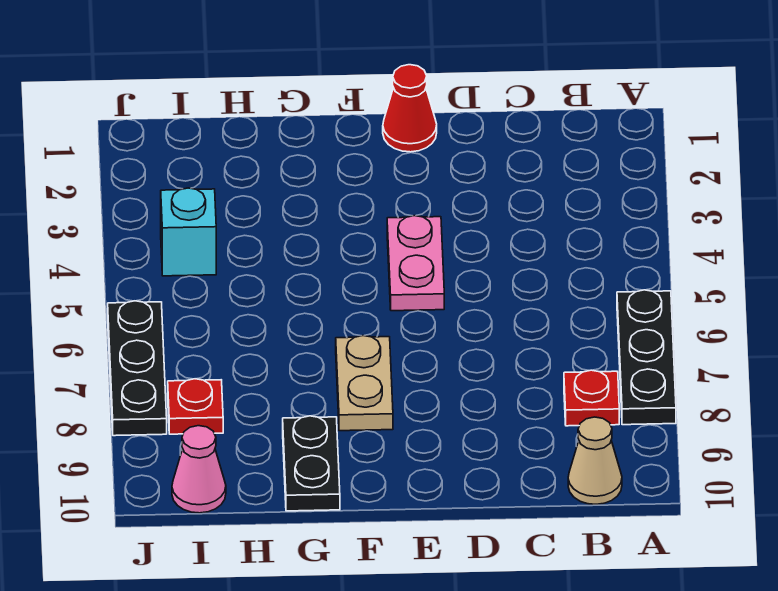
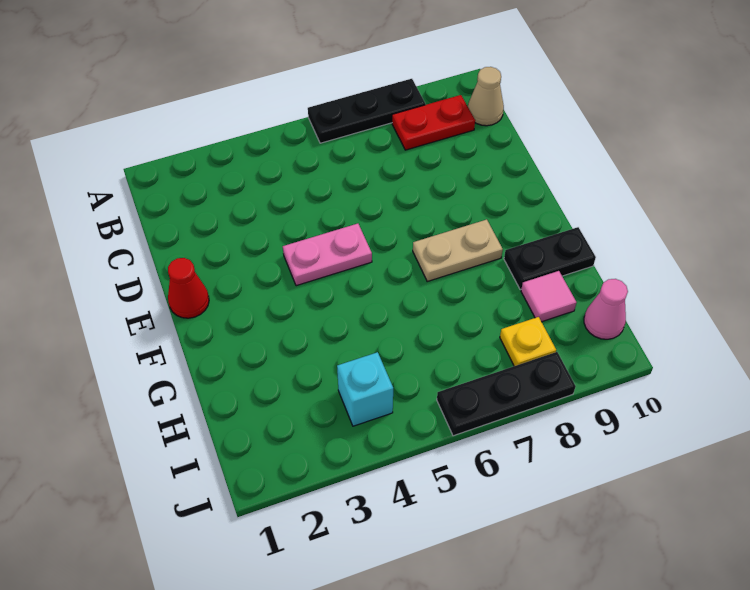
red 1x1 plate [564,370,619,426] -> red 1x2 plate [392,95,475,150]
none -> pink 1x1 tile [521,271,577,322]
red 1x1 plate [168,379,223,434] -> yellow 1x1 plate [500,317,556,366]

